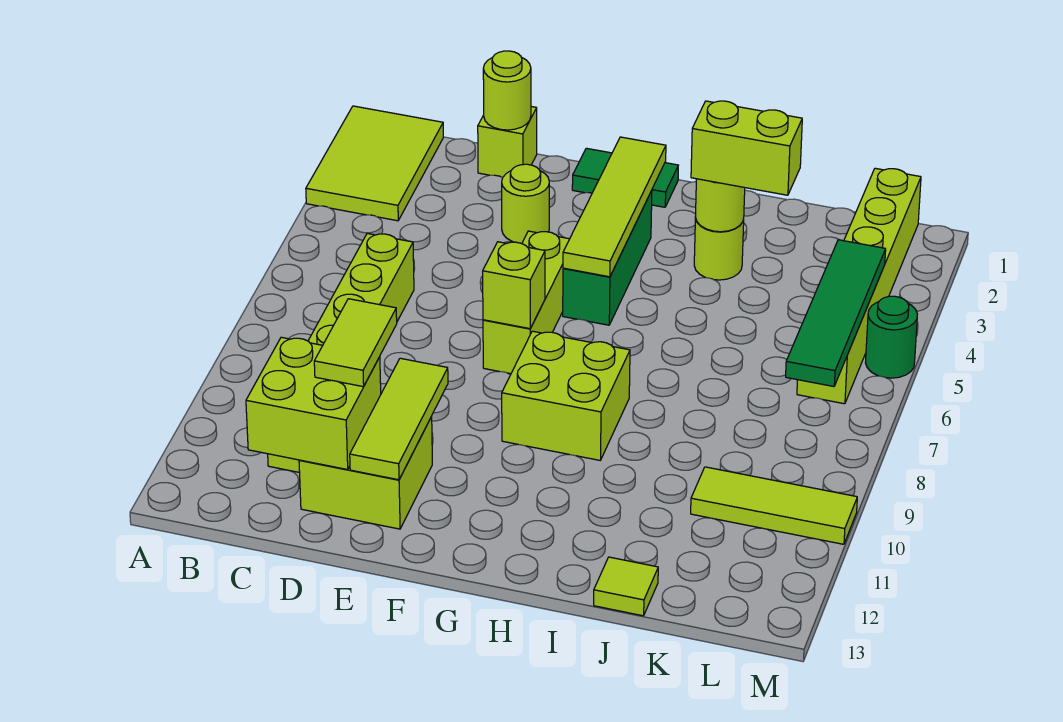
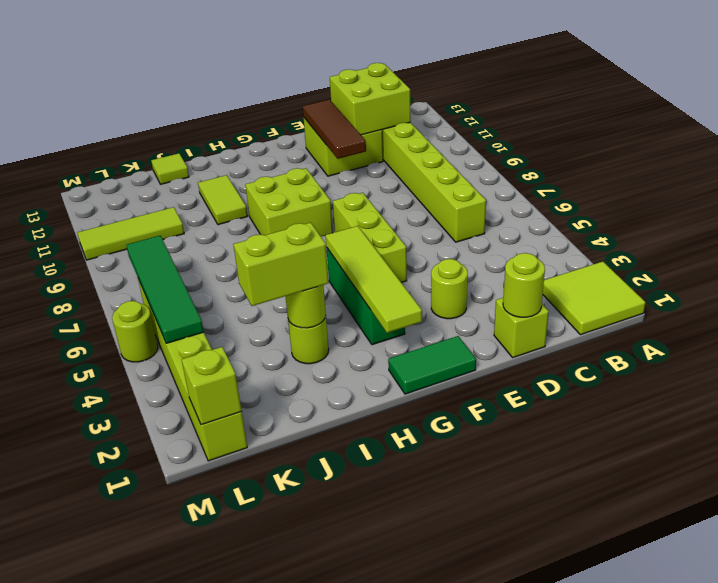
lime 2x3 tile [306,106,443,221] -> lime 2x2 tile [543,262,646,335]
lime 1x2 tile [314,299,397,387] -> lime 1x2 tile moved to [198,175,247,225]
lime 1x3 tile [350,358,448,480] -> brown 1x3 tile [303,100,366,159]
lime 1x1 brick [483,242,545,329] -> lime 1x1 brick moved to [182,347,241,425]
green 1x1 round brick [865,296,917,378] -> lime 1x1 round brick [112,301,158,362]

